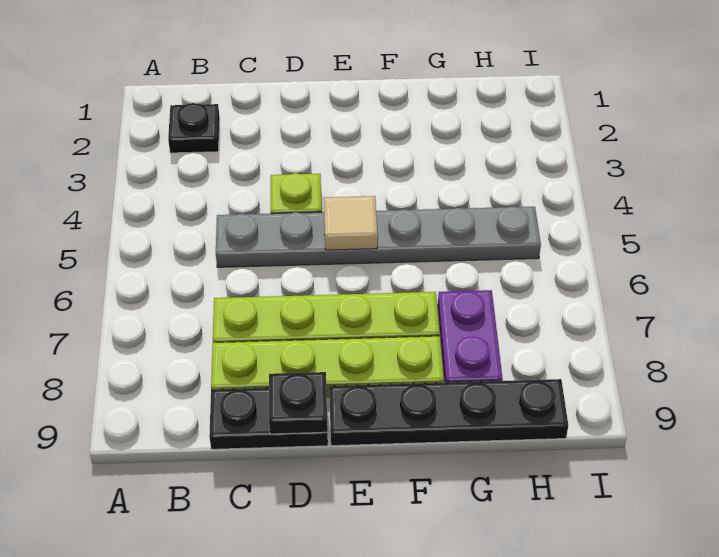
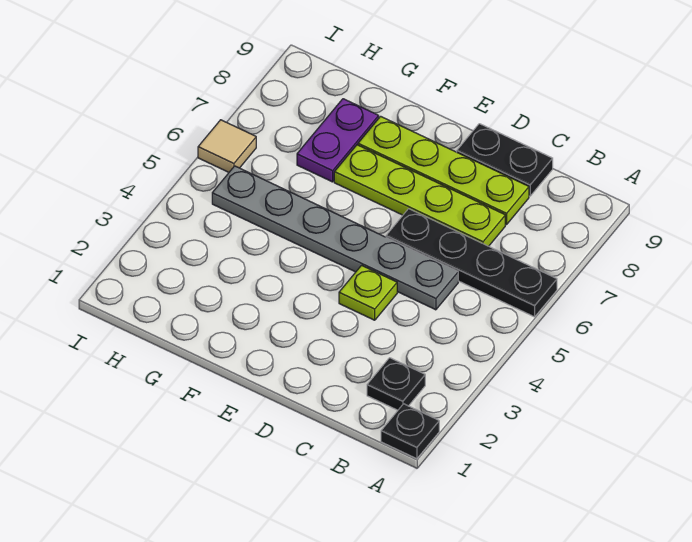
black 1x1 plate [269,372,328,434] -> black 1x1 plate moved to [381,404,439,459]
tan 1x1 tile [324,196,378,250] -> tan 1x1 tile moved to [198,120,256,172]
black 1x4 plate [329,379,568,446] -> black 1x4 plate moved to [386,209,557,317]

